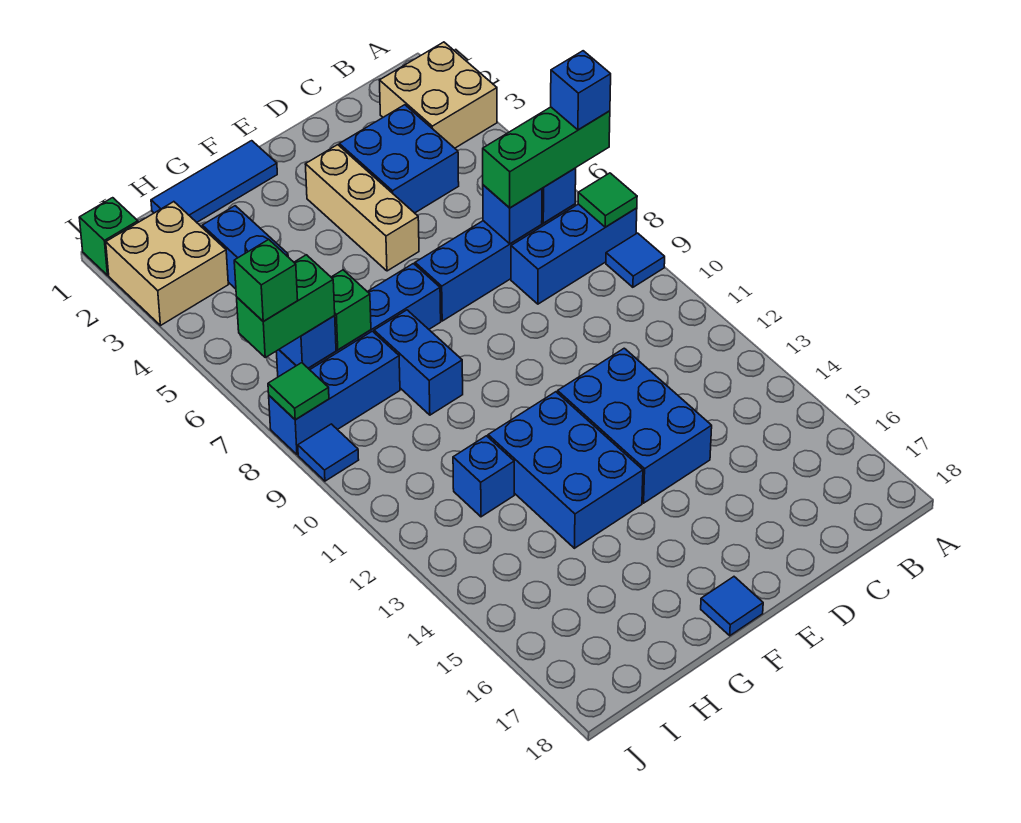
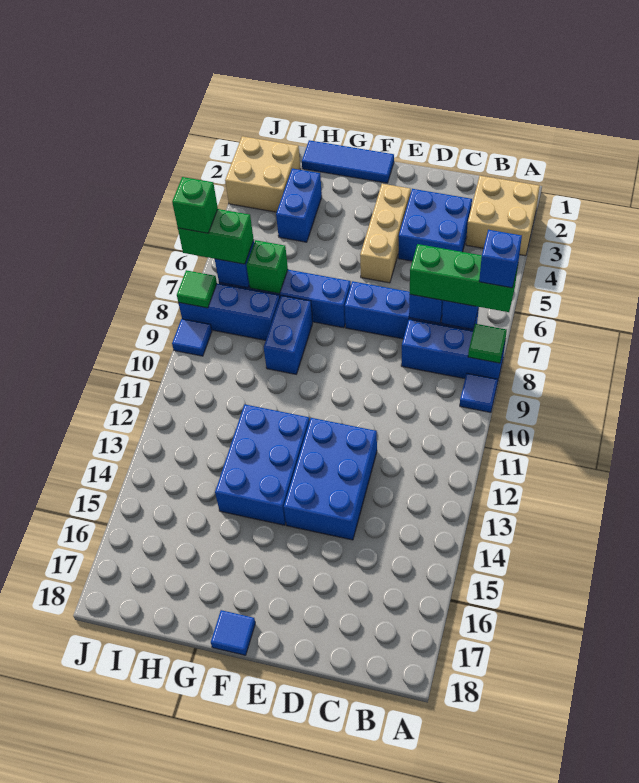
blue 1x1 brick [453,436,514,517] -> none
green 1x1 brick [79,198,138,275] -> none

